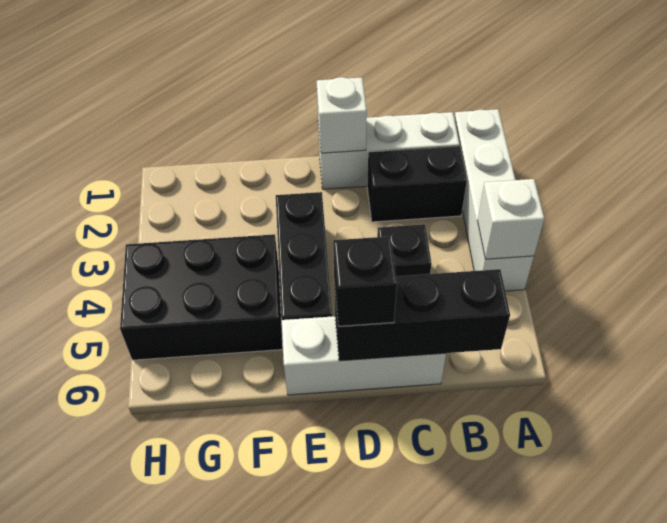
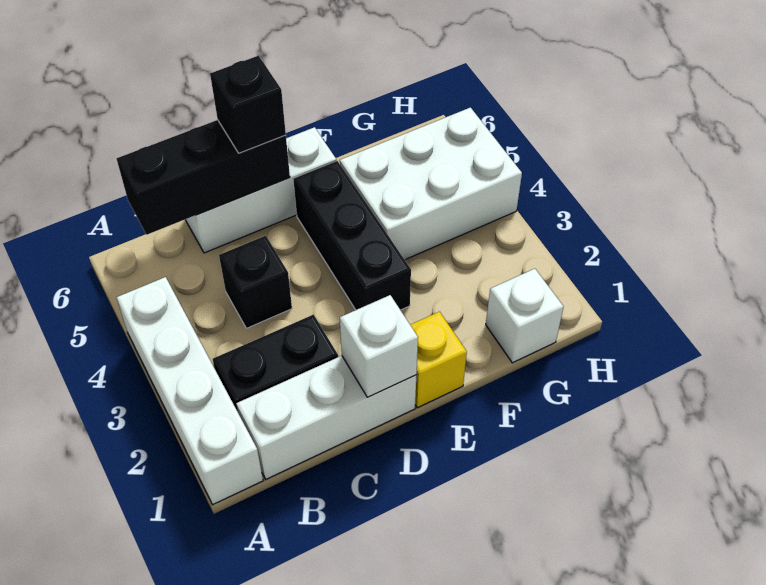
white 1x1 brick [477,179,544,259] -> white 1x1 brick moved to [486,269,563,363]
none -> yellow 1x1 brick [411,312,467,408]
black 2x3 brick [120,234,283,360] -> white 2x3 brick [340,108,522,260]

